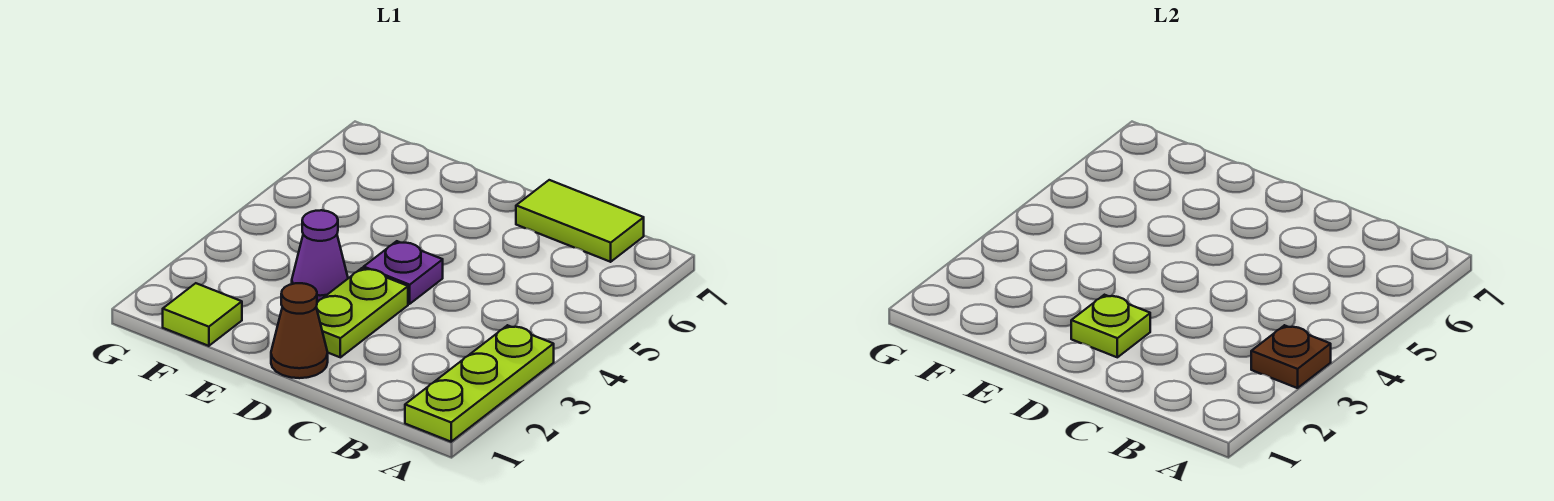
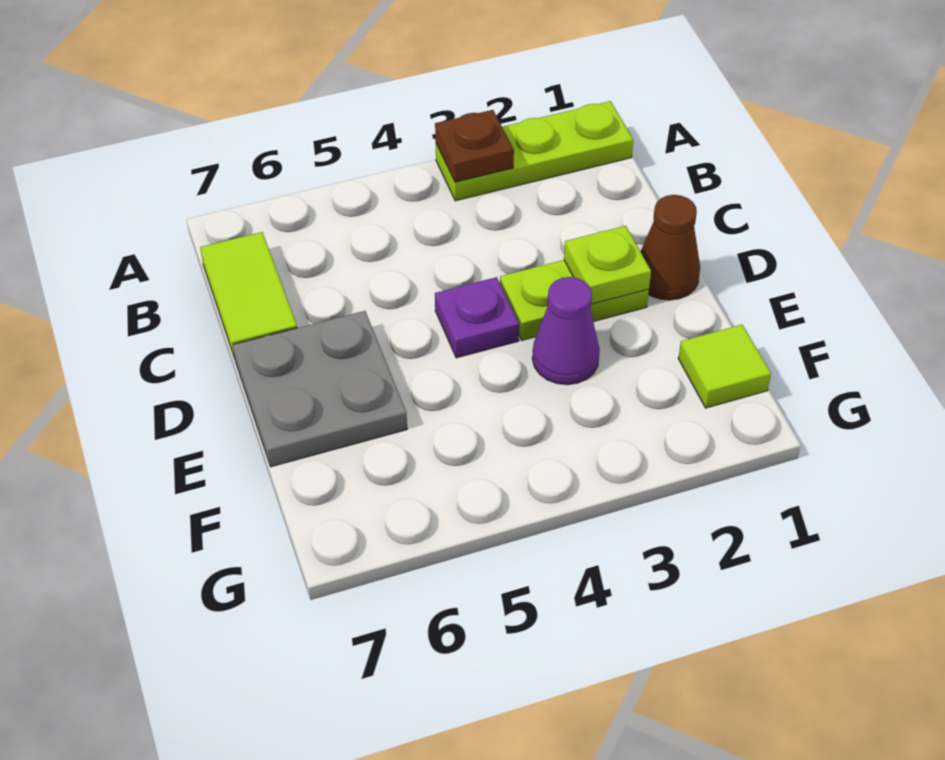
none -> grey 2x2 plate [233,311,407,467]

